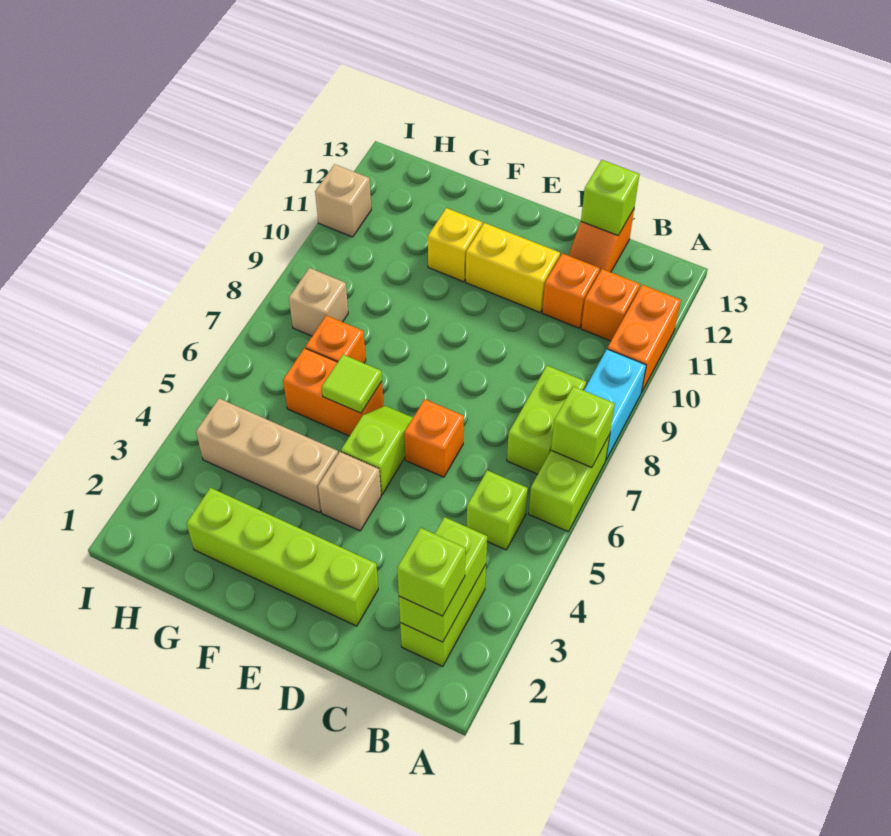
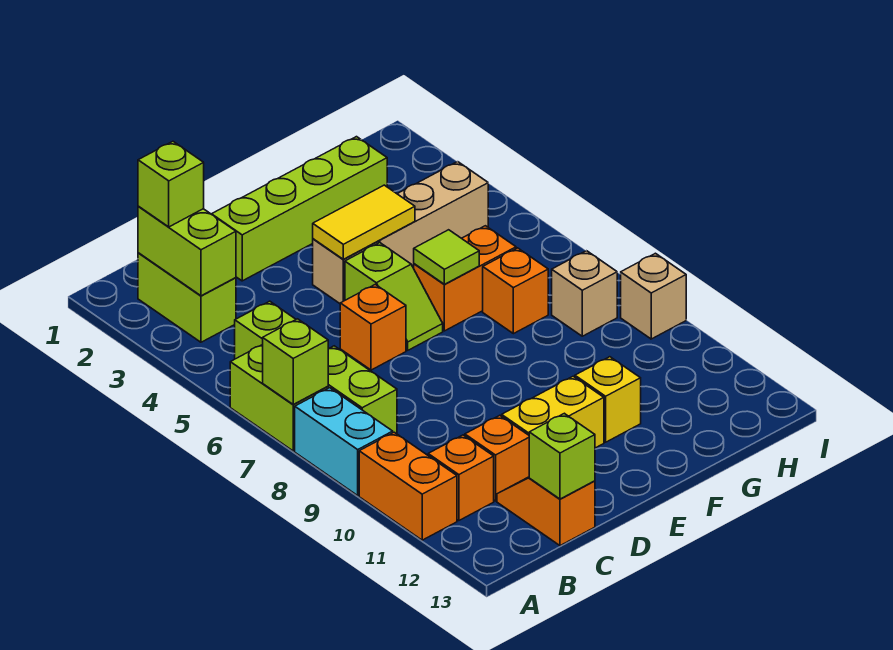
none -> yellow 1x2 tile [313,185,415,259]
tan 1x1 brick [315,164,371,237] -> tan 1x1 brick moved to [621,253,686,339]

